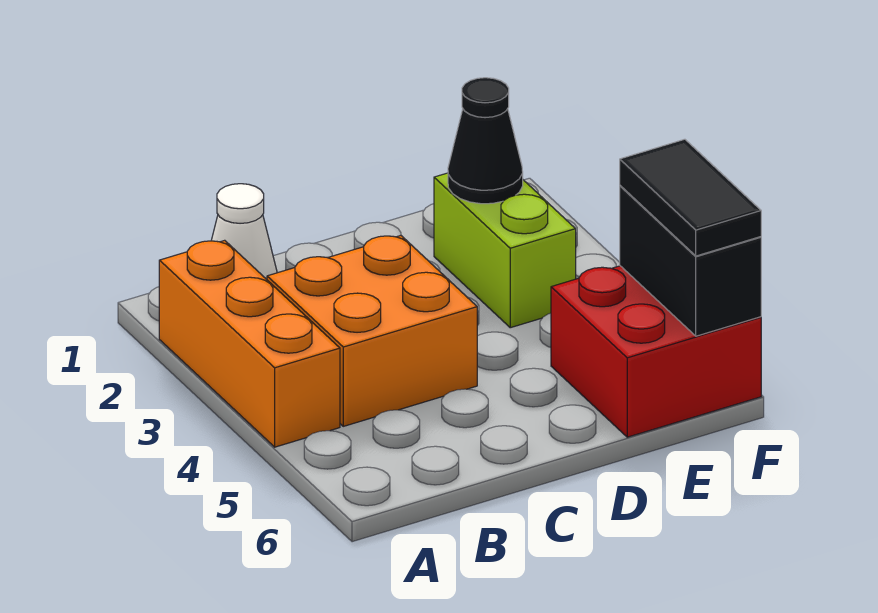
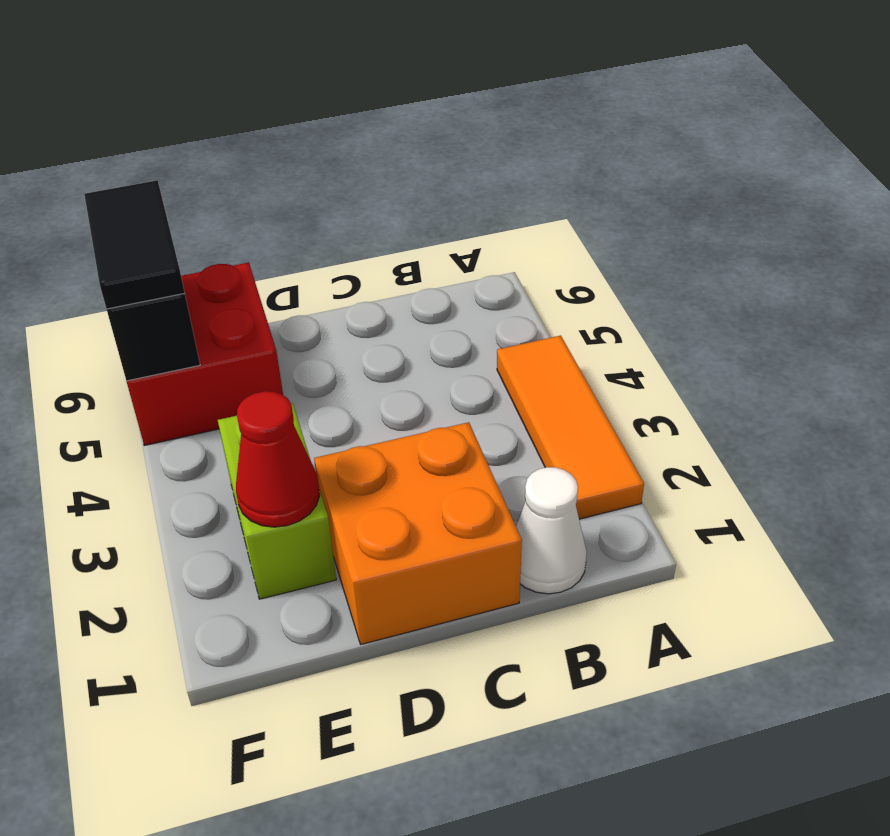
orange 1x3 brick [159,240,340,447] -> orange 1x3 tile [497,336,644,519]
orange 2x2 brick [267,236,477,426] -> orange 2x2 brick moved to [314,422,522,644]
black 1x1 cone [448,78,523,204] -> red 1x1 cone [236,391,320,527]

